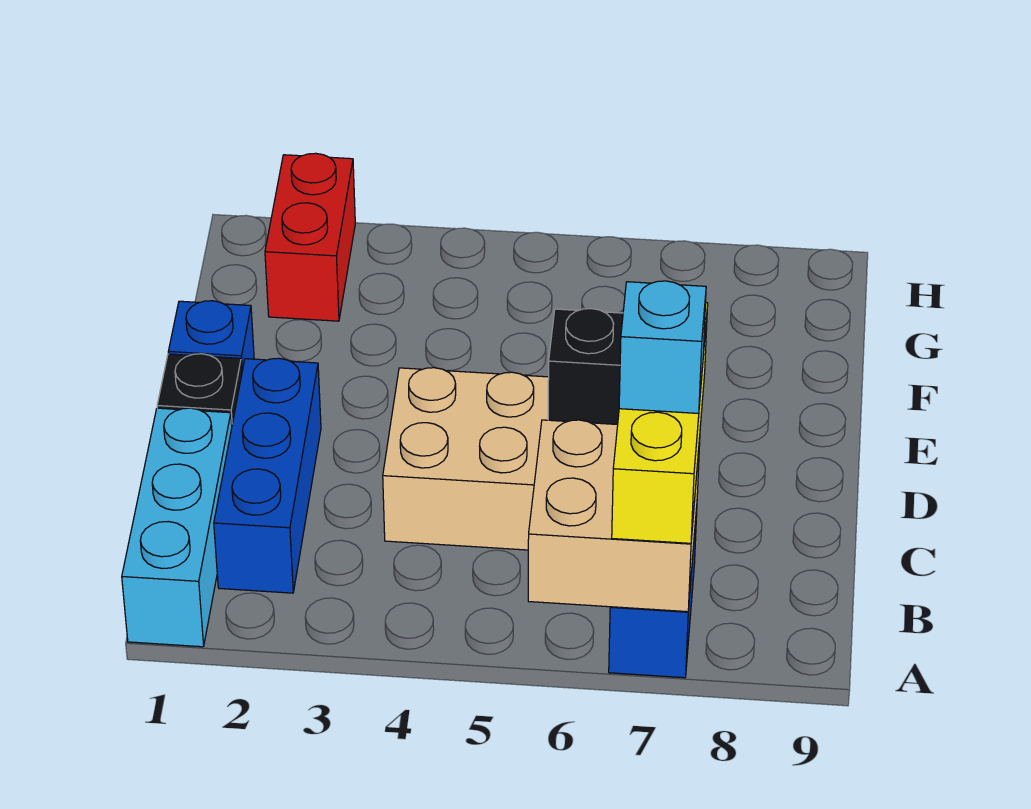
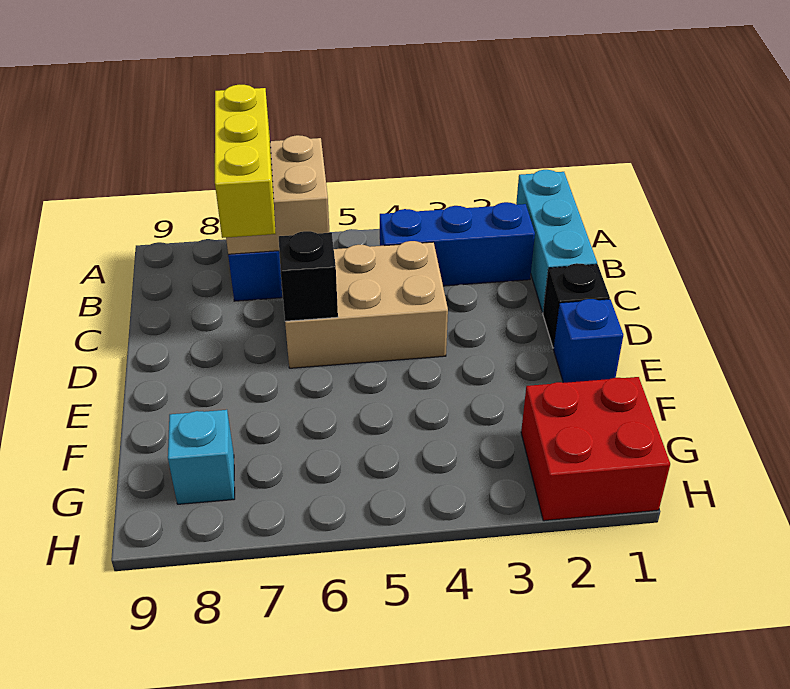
blue 1x3 brick [214,358,321,593] -> blue 1x3 brick turned to [380,202,535,286]
cyan 1x1 brick [619,281,706,413] -> cyan 1x1 brick moved to [168,410,235,504]
red 1x2 brick [265,153,355,321] -> red 2x2 brick [521,377,670,521]

